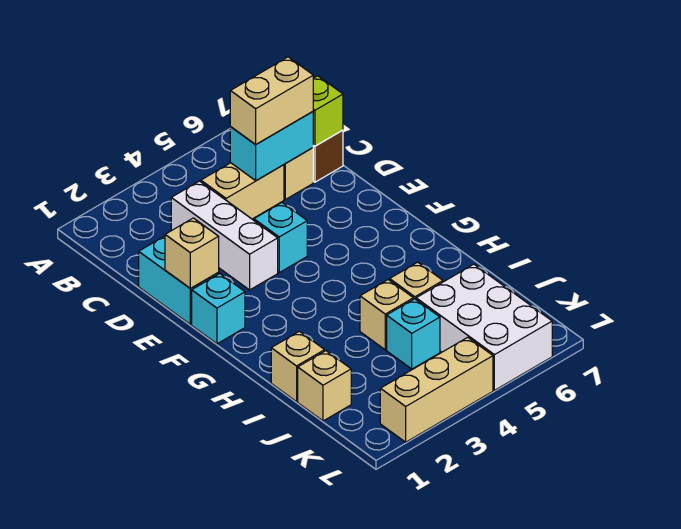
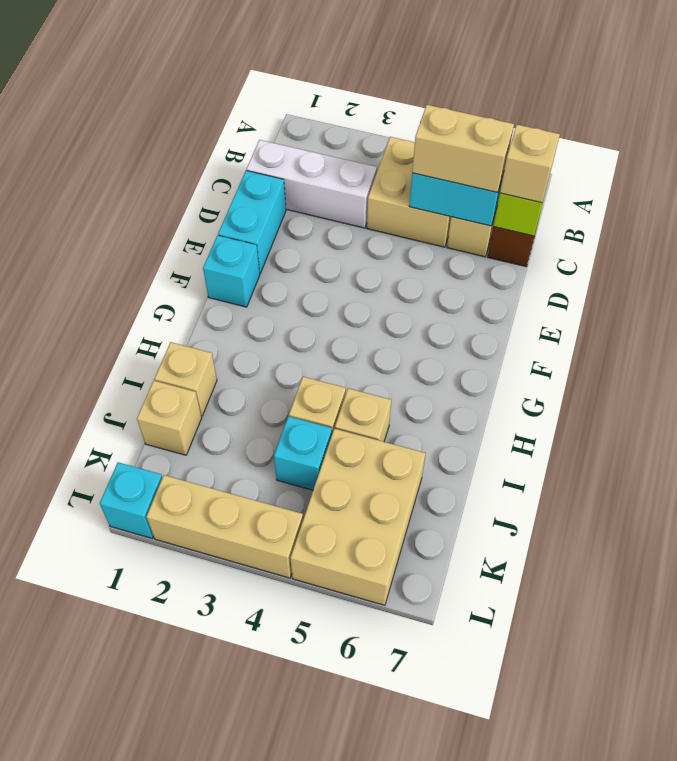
white 1x3 brick [171,181,278,290] -> white 1x3 brick turned to [247,140,377,228]
tan 1x2 brick [201,163,284,219] -> tan 2x2 brick [367,137,451,247]
tan 1x1 brick [165,218,219,289] -> tan 1x1 brick moved to [500,125,560,203]
cyan 1x1 brick [254,203,307,273] -> cyan 1x1 brick moved to [100,462,162,538]
white 2x3 brick [416,264,552,390] -> tan 2x3 brick [290,429,426,605]

